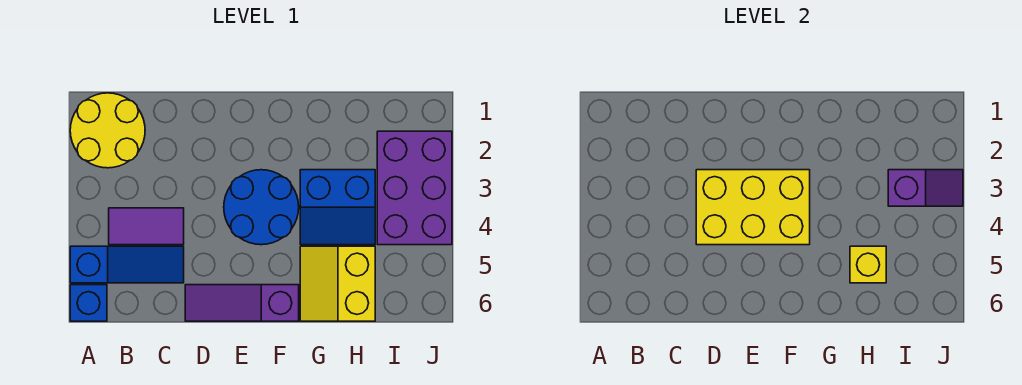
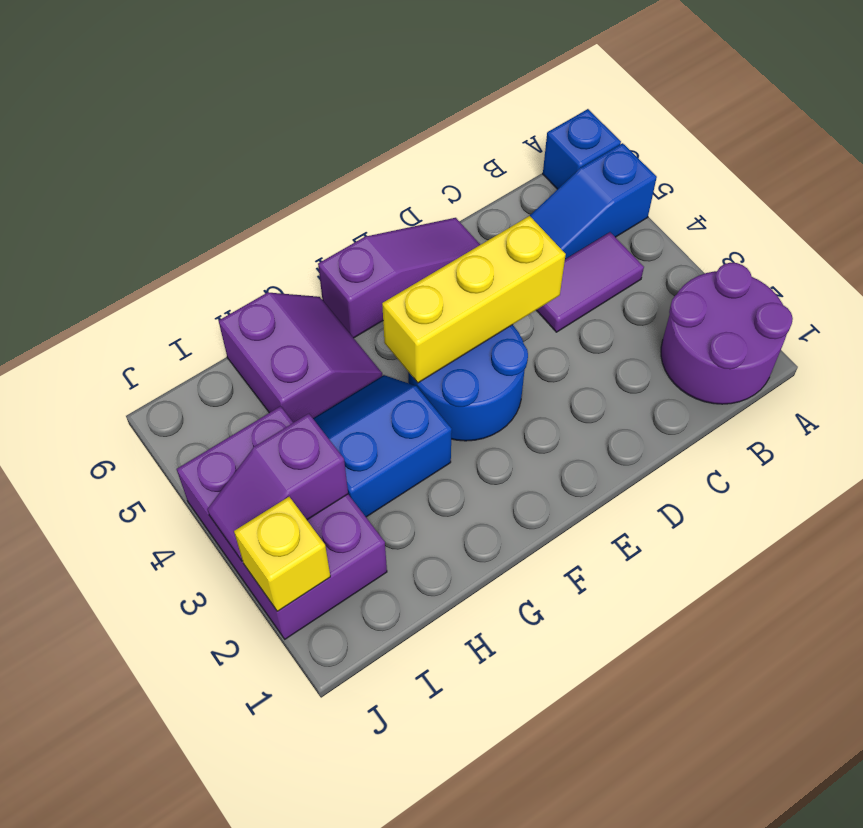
yellow 2x2 round brick [70,93,145,168] -> purple 2x2 round brick [661,263,793,404]
yellow 2x3 brick [696,170,810,245] -> yellow 1x3 brick [382,216,566,383]
yellow 2x2 slope [300,246,375,321] -> purple 2x2 slope [219,292,382,423]
yellow 1x1 brick [850,246,886,283] -> yellow 1x1 brick moved to [234,497,330,611]

